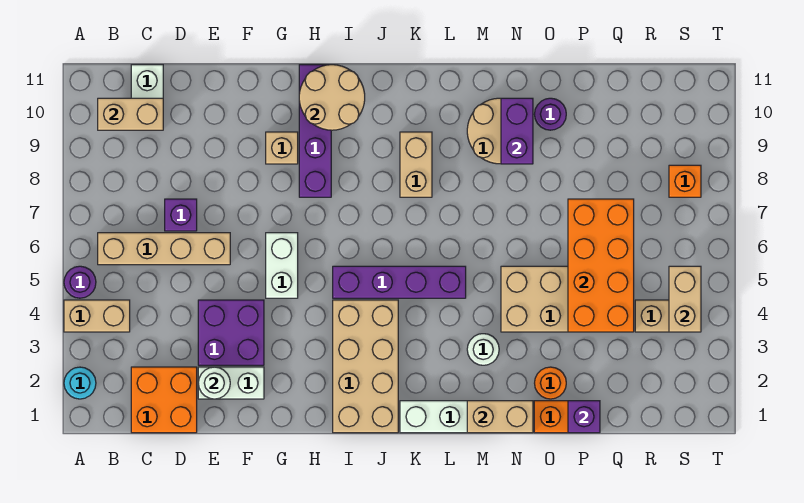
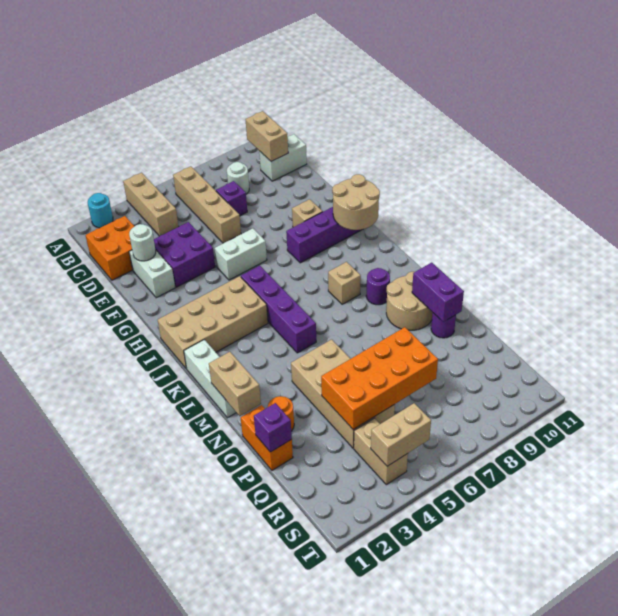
tan 1x2 brick [64,300,130,332] -> tan 1x3 brick [123,173,179,236]
purple 1x1 round brick [64,266,96,298] -> purple 1x1 round brick moved to [366,268,390,305]
tan 1x2 brick [400,132,432,197] -> tan 1x1 brick [328,262,361,304]
white 1x1 round brick [467,334,499,365] -> white 1x1 round brick moved to [227,162,249,194]
purple 1x2 brick [501,98,533,164] -> purple 1x2 brick turned to [412,263,464,322]
orange 1x1 brick [669,165,701,197] -> none

